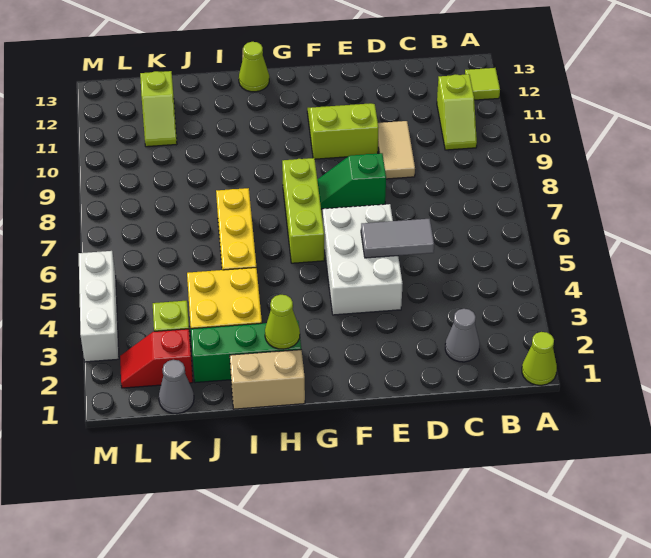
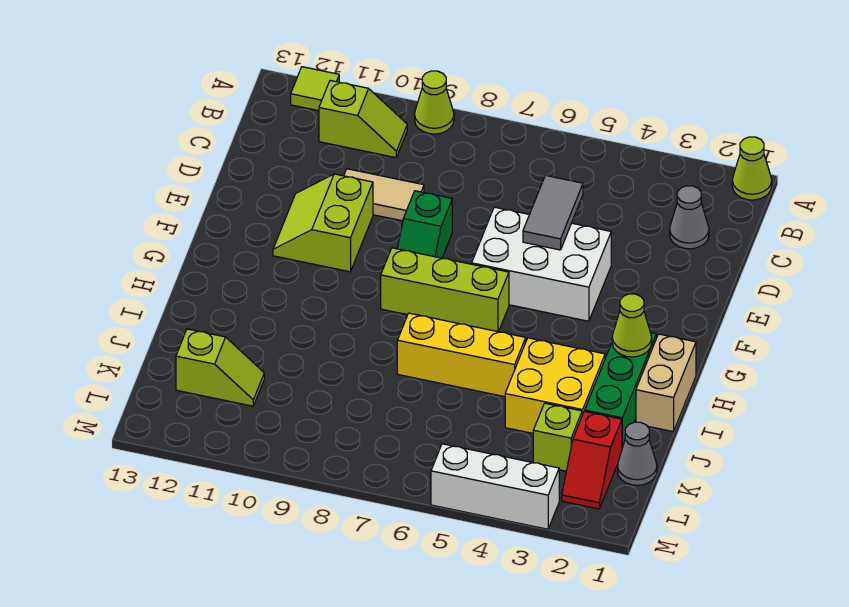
lime 1x1 cone [239,42,269,92] -> lime 1x1 cone moved to [415,71,454,134]

